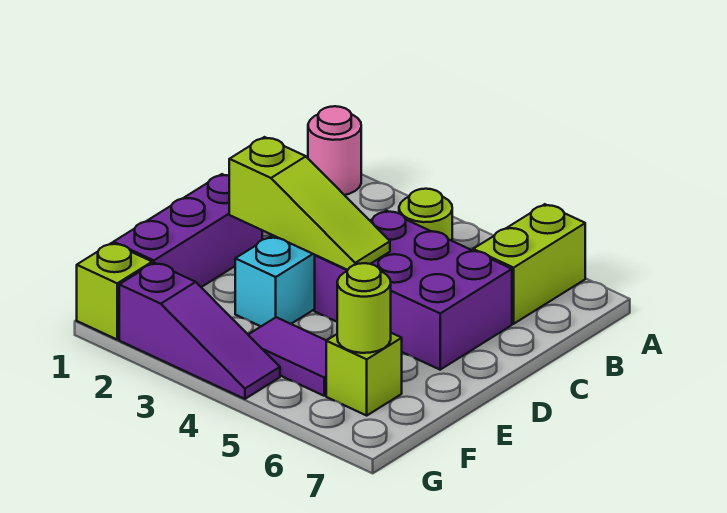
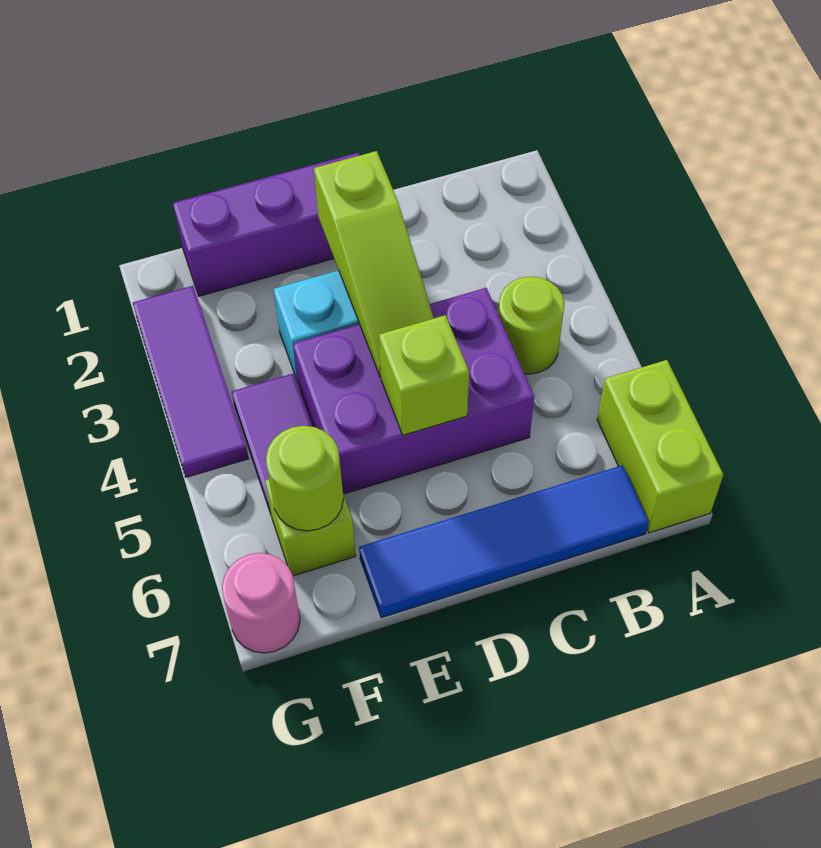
pink 1x1 round brick [308,106,361,195] -> pink 1x1 round brick moved to [222,553,300,653]
lime 1x2 brick [473,204,585,324] -> lime 1x2 brick turned to [597,360,723,533]
none -> blue 1x4 tile [359,465,649,618]
purple 2x3 brick [315,211,512,370] -> purple 2x3 brick turned to [293,288,534,494]
lime 1x1 brick [77,243,152,339] -> lime 1x1 brick moved to [379,315,469,435]
purple 1x3 slope [119,263,280,399] -> purple 1x3 tile [133,286,249,477]

